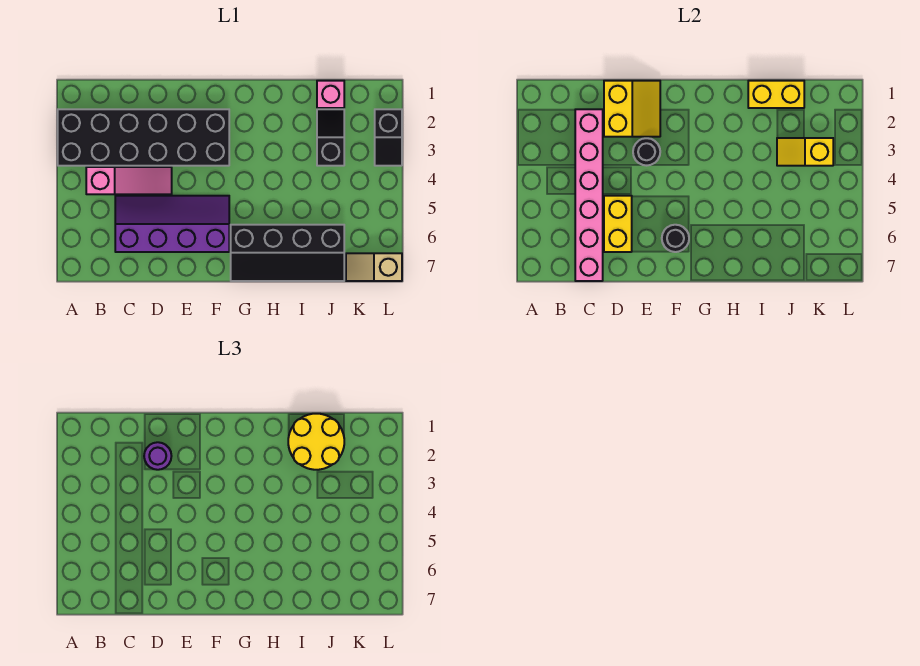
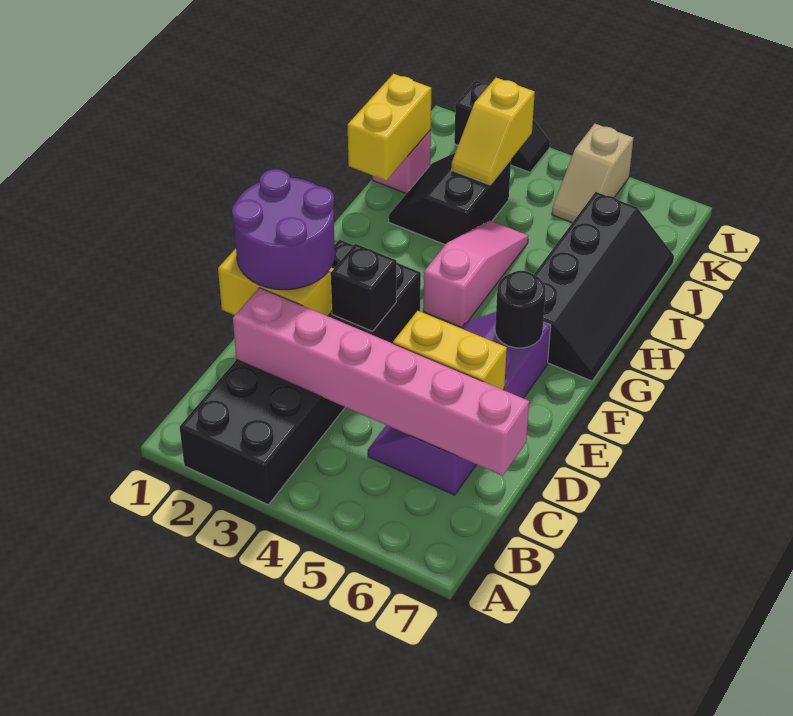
pink 1x3 slope [86,167,172,194] -> pink 1x3 slope moved to [423,221,528,327]
purple 1x1 round brick [144,442,171,470] -> purple 2x2 round brick [232,169,335,290]
black 1x1 round brick [633,138,660,166] -> black 1x1 brick [331,244,396,331]
yellow 2x2 round brick [288,414,344,470] -> none
black 1x2 slope [317,109,344,166] -> black 2x2 slope [389,153,511,245]
tan 1x2 slope [346,253,402,281] -> tan 1x2 slope moved to [552,124,633,223]

